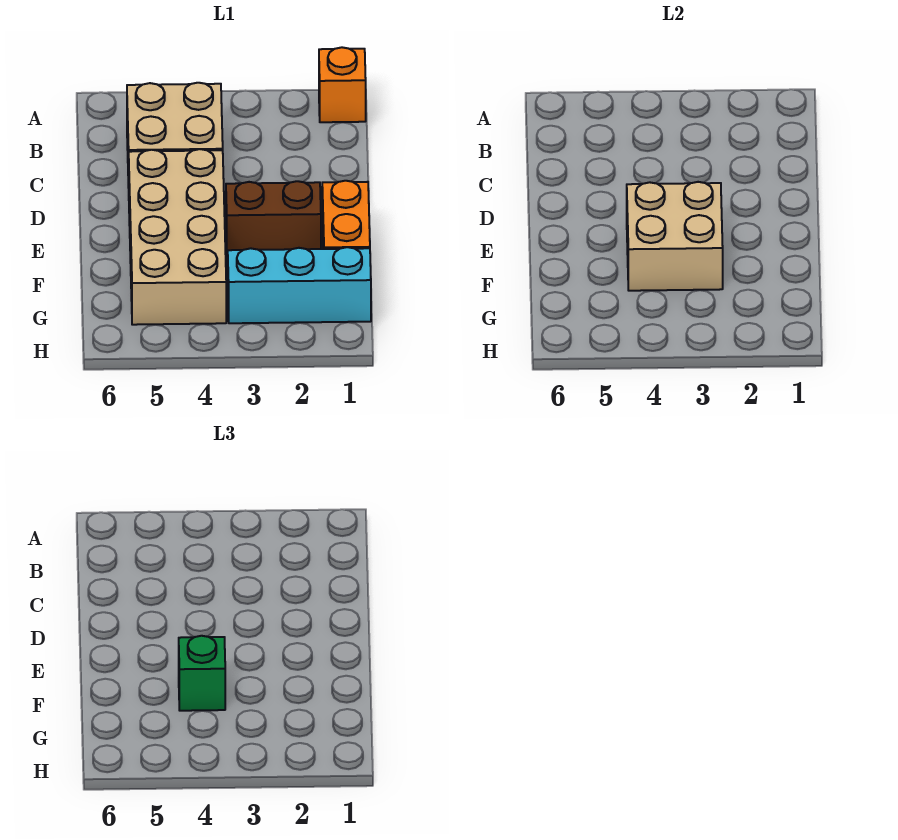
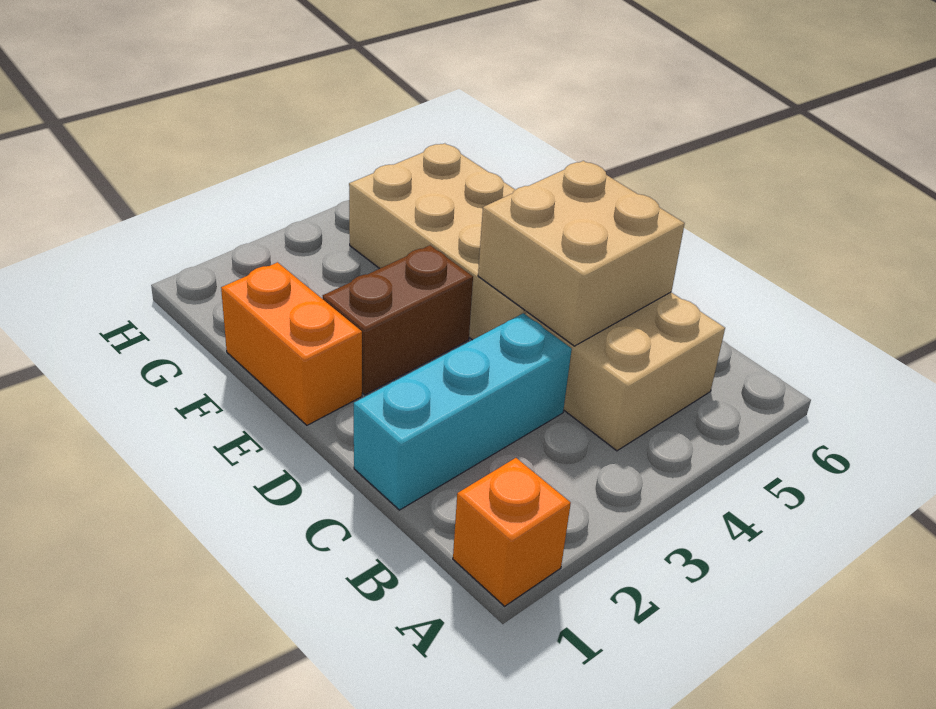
tan 2x2 brick [627,182,723,291] -> tan 2x2 brick moved to [478,161,685,346]
green 1x1 brick [179,636,225,711] -> none
cyan 1x3 brick [228,247,371,323] -> cyan 1x3 brick moved to [354,313,572,510]

